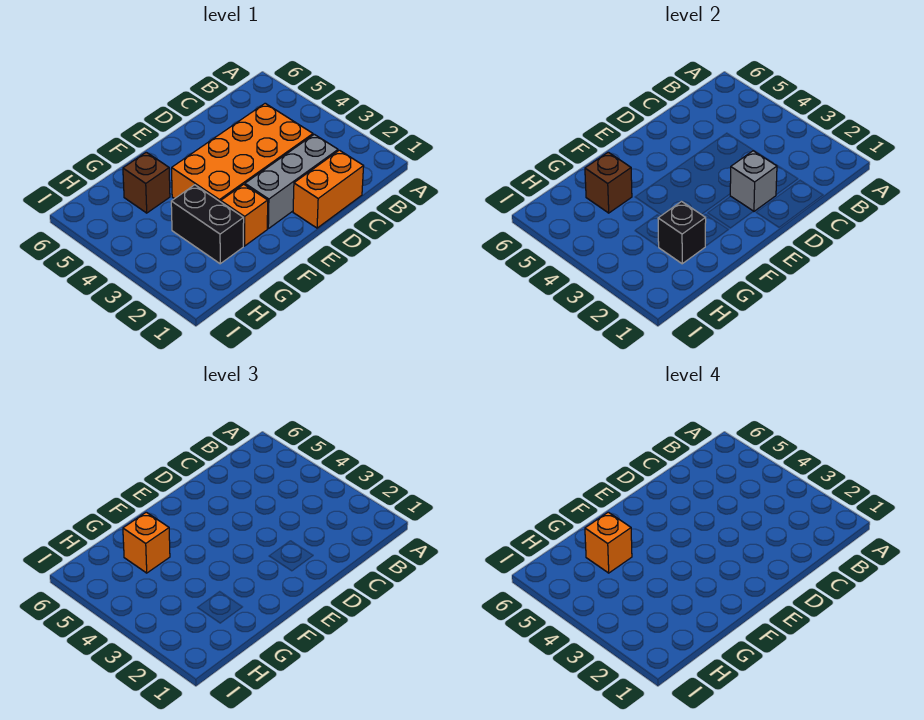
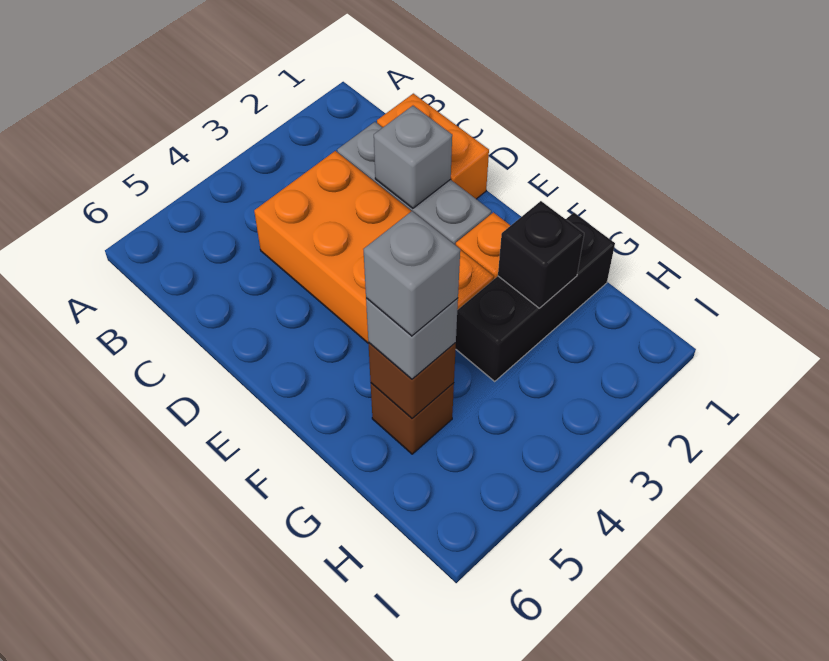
black 1x2 brick [171,185,244,264] -> black 1x3 brick [456,213,615,381]
orange 1x1 brick [123,512,170,573] -> grey 1x1 brick [366,298,458,379]
orange 1x1 brick [585,512,632,573] -> grey 1x1 brick [363,211,460,336]

